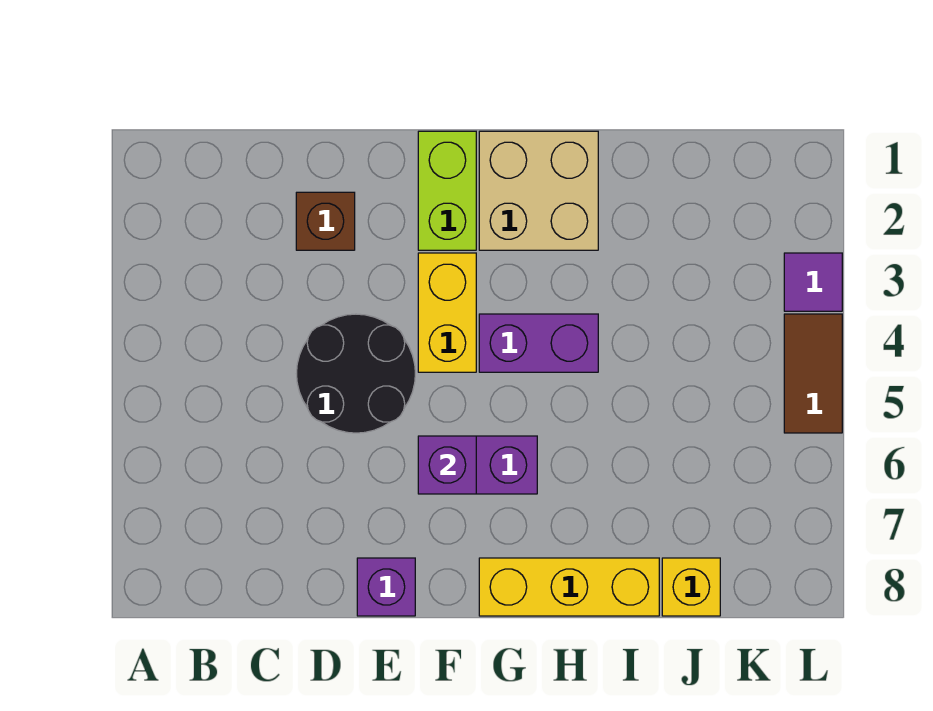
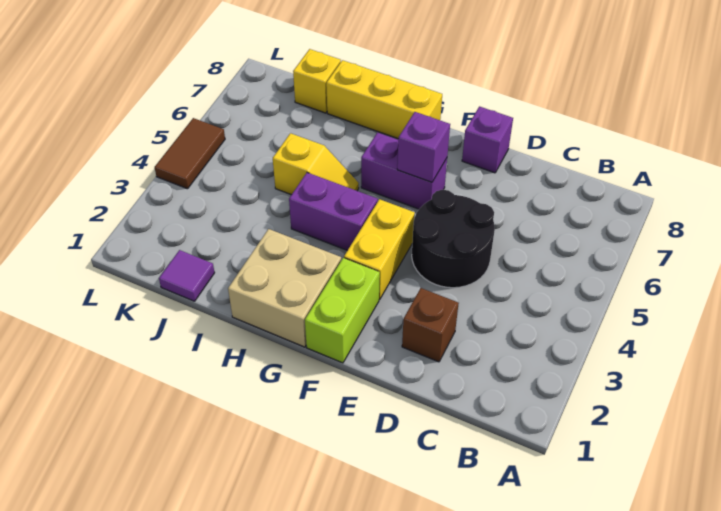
none -> yellow 1x2 slope [273,133,359,195]
purple 1x1 tile [784,253,842,311] -> purple 1x1 tile moved to [159,250,215,301]

